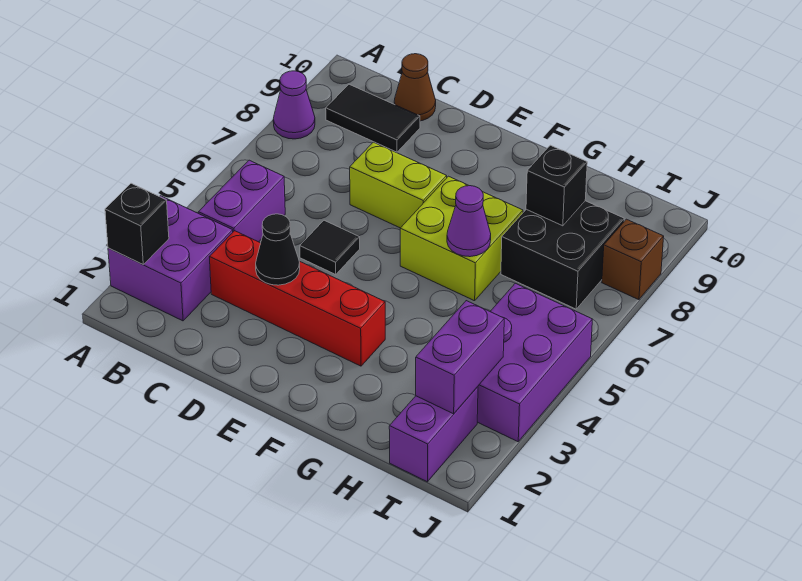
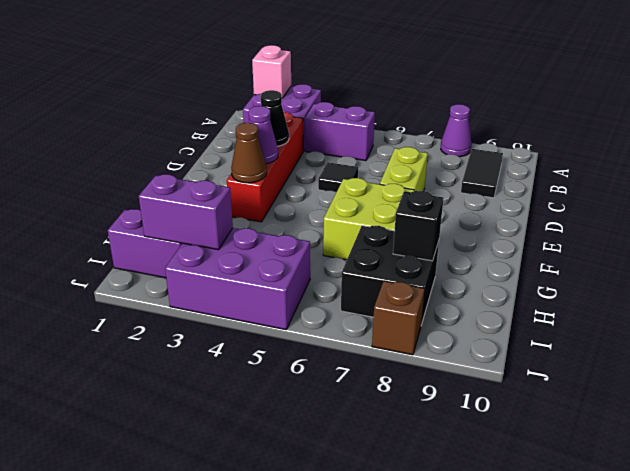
black 1x1 brick [105,183,169,264] -> pink 1x1 brick [252,45,291,98]
brown 1x1 cone [394,54,436,121] -> brown 1x1 cone moved to [231,123,267,183]
purple 1x1 cone [447,186,491,257] -> purple 1x1 cone moved to [249,106,278,164]

